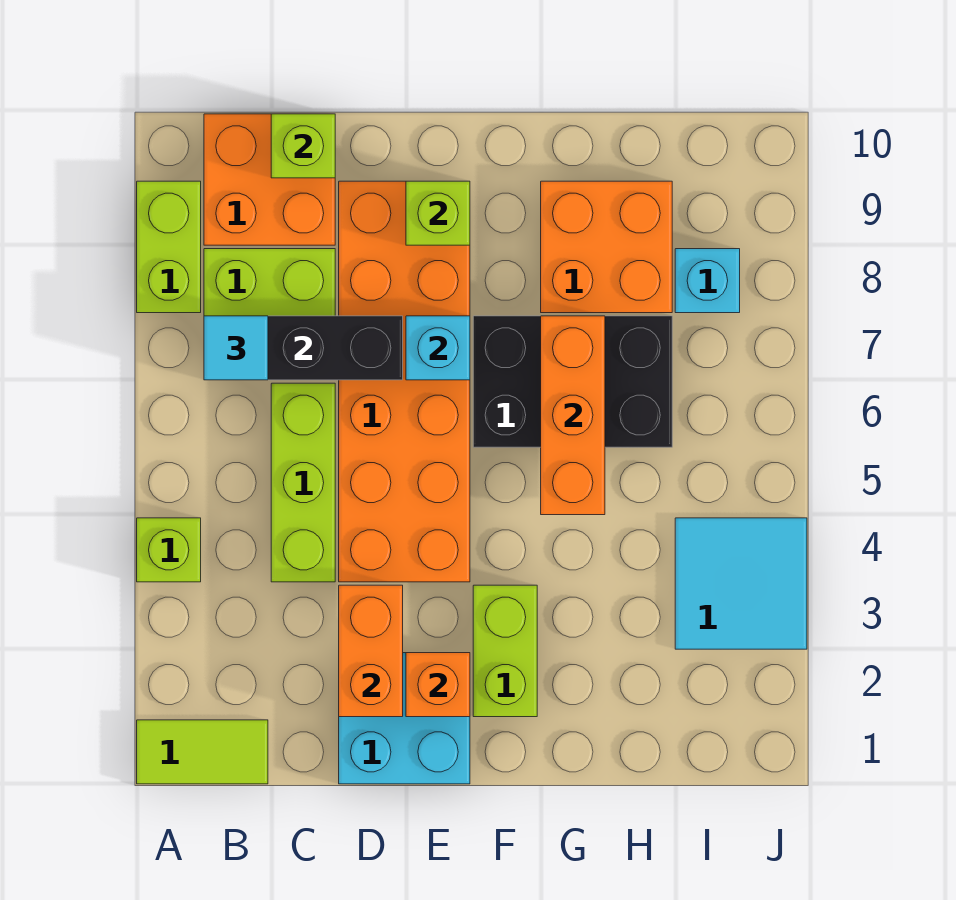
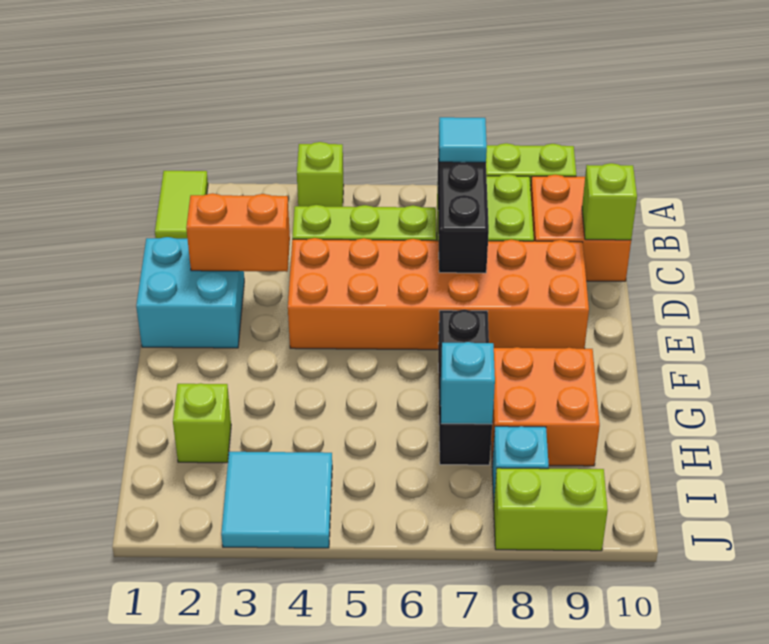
orange 1x1 brick [406,653,470,717] -> none
cyan 1x1 brick [406,316,470,380] -> cyan 1x1 brick moved to [441,342,495,424]
lime 1x1 brick [406,181,470,245] -> lime 1x1 brick moved to [173,383,231,463]
lime 1x2 brick [473,585,537,717] -> lime 1x2 brick moved to [494,468,608,551]
black 2x3 brick [473,316,672,447] -> black 1x3 brick [438,310,492,465]
orange 1x3 brick [541,316,605,515] -> none

